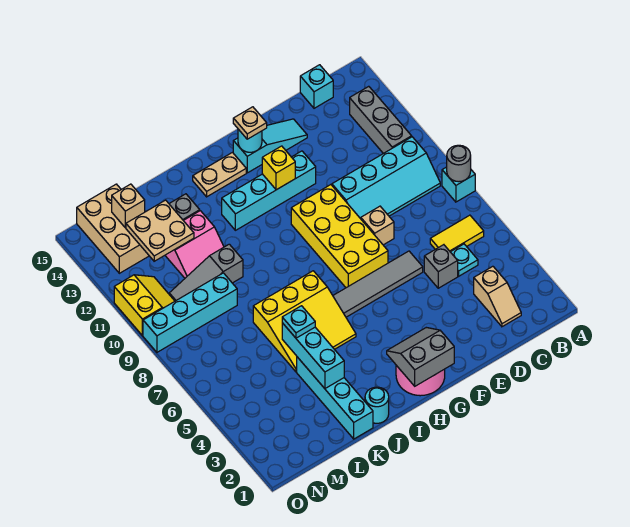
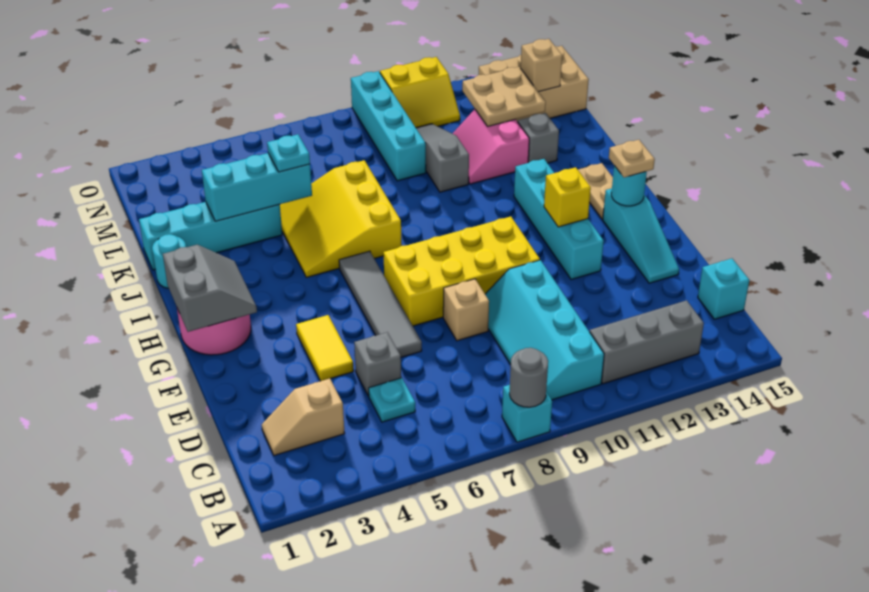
yellow 1x2 tile [430,215,484,252] -> yellow 1x2 tile moved to [296,315,354,381]

